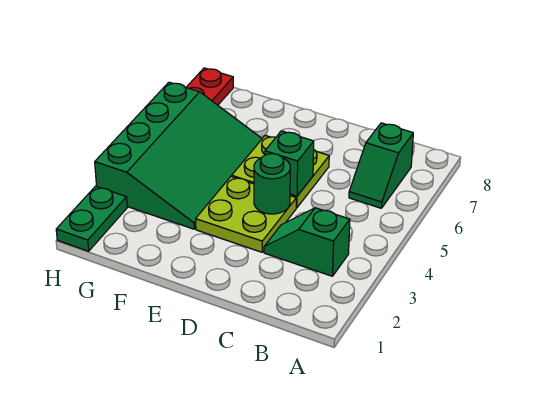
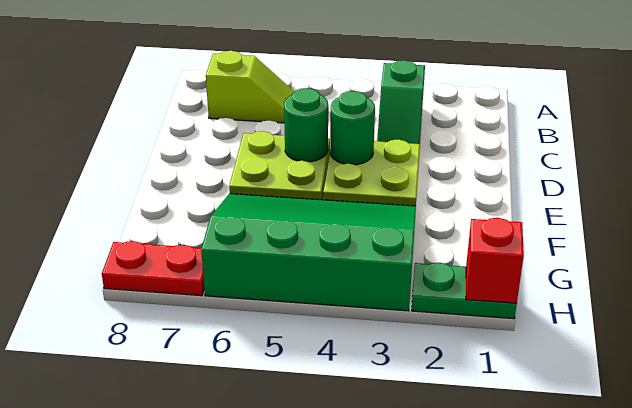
green 1x2 slope [349,123,413,208] -> lime 1x2 slope [206,51,294,123]
green 1x1 brick [265,131,314,196] -> green 1x1 round brick [284,88,328,162]
none -> red 1x1 brick [466,218,524,303]

